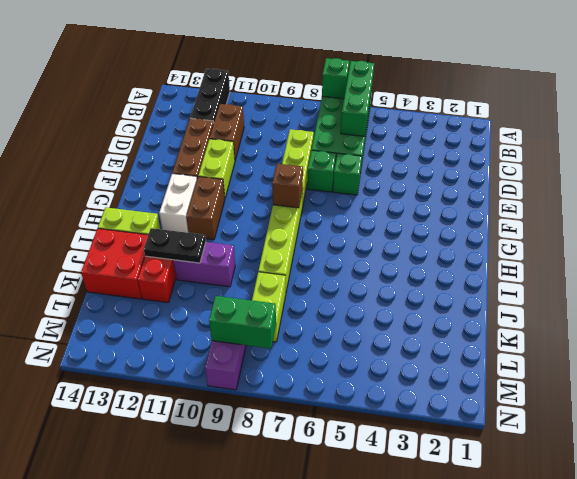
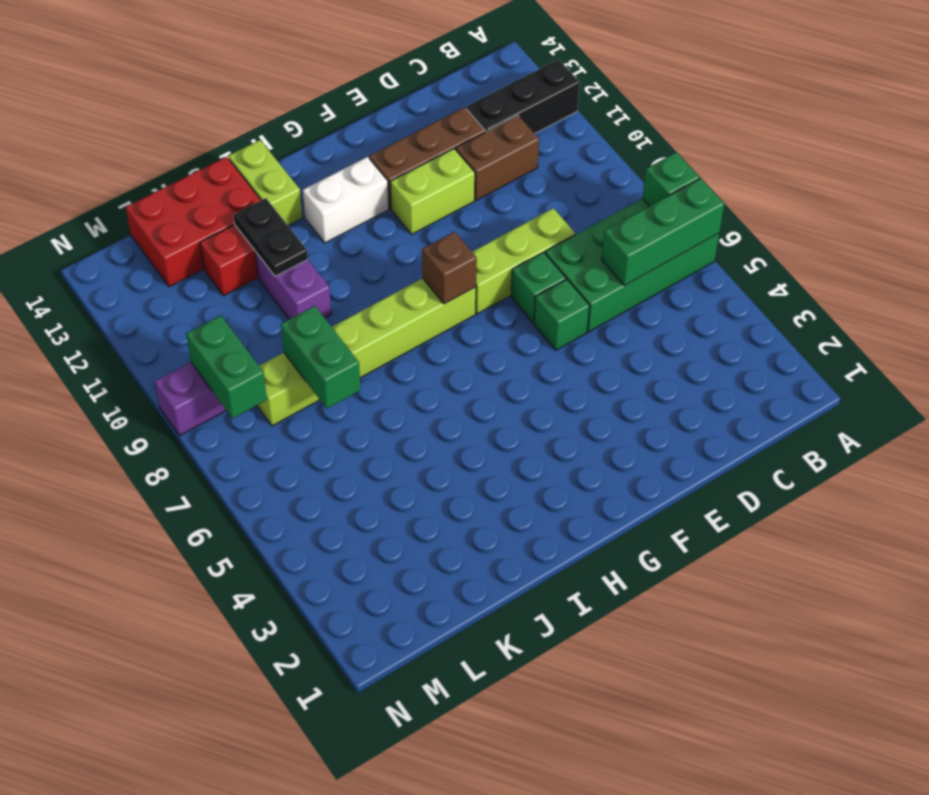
brown 1x2 brick [186,177,225,240] -> none
red 2x2 brick [81,229,148,299] -> red 2x3 brick [126,157,261,287]
none -> green 1x2 brick [281,306,361,408]

